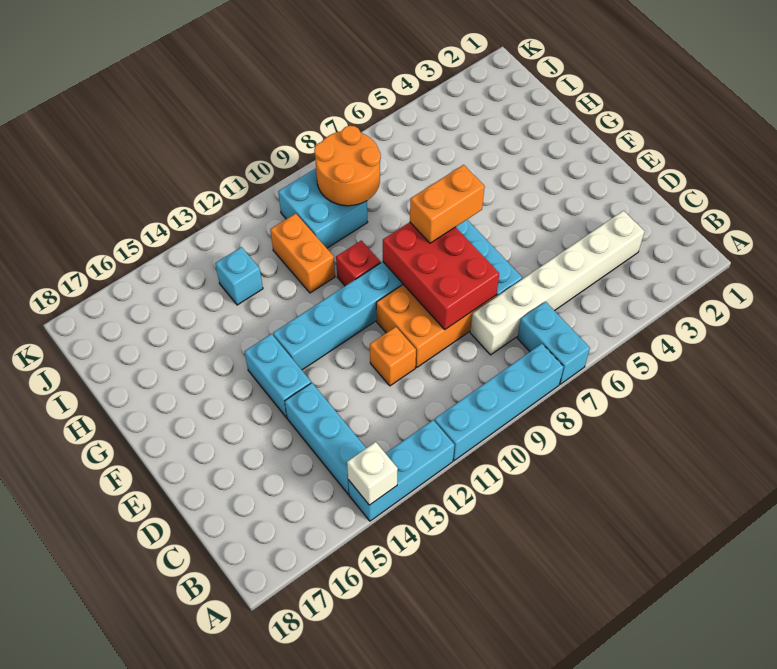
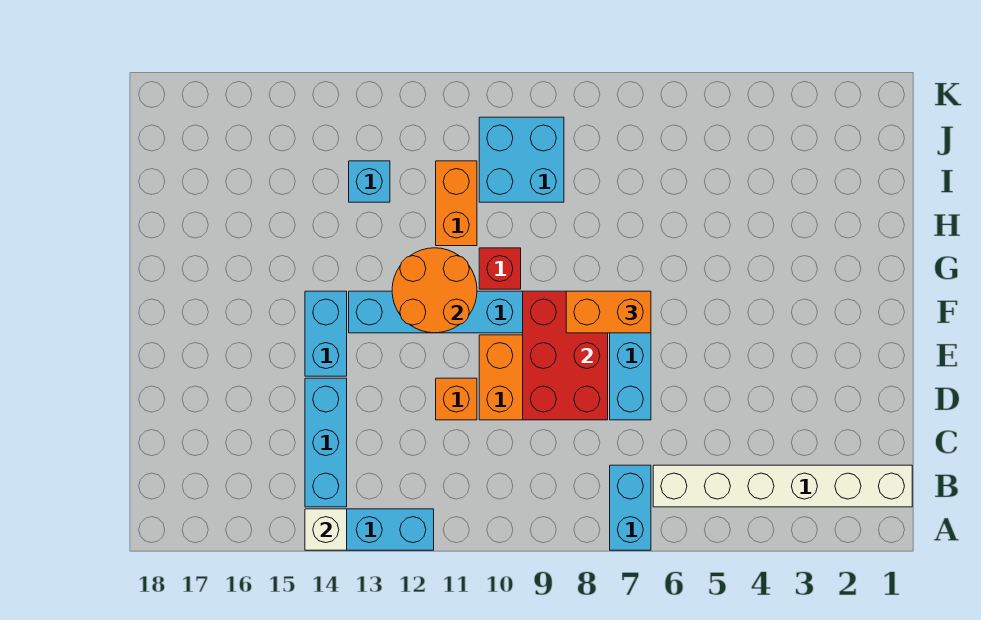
cyan 1x4 brick [434,344,564,461] -> none
white 1x6 brick [470,211,645,355] -> white 1x6 brick moved to [653,465,912,507]
orange 2x2 round brick [314,126,381,206] -> orange 2x2 round brick moved to [392,248,477,333]

